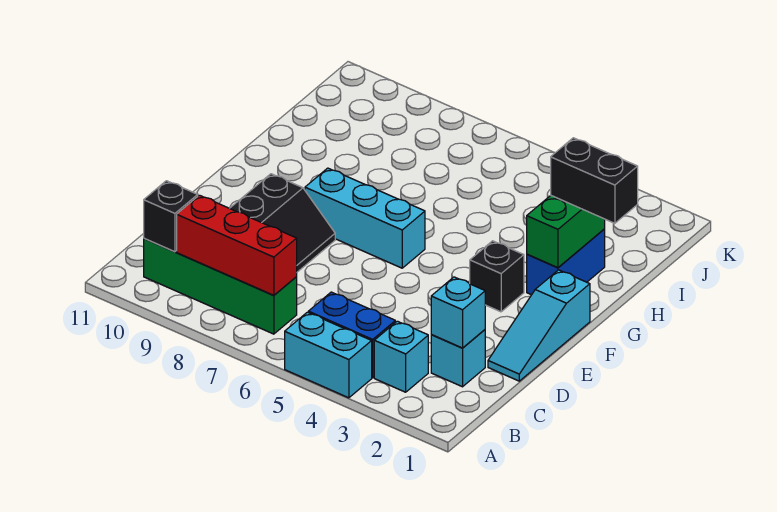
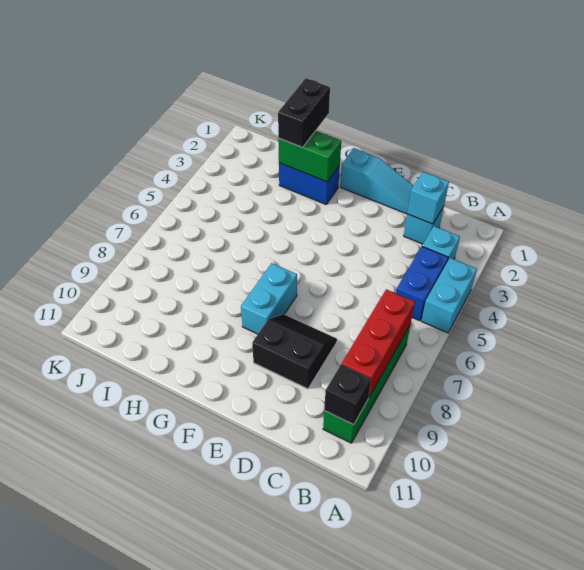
black 1x1 brick [470,241,524,312] -> none
cyan 1x3 brick [305,168,425,268] -> cyan 1x2 brick [241,263,297,334]

